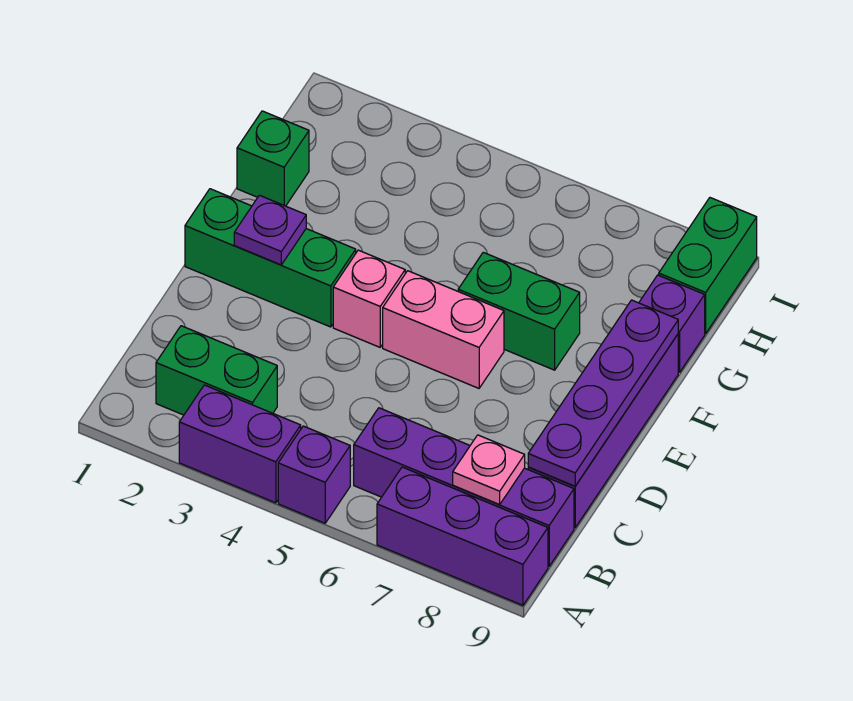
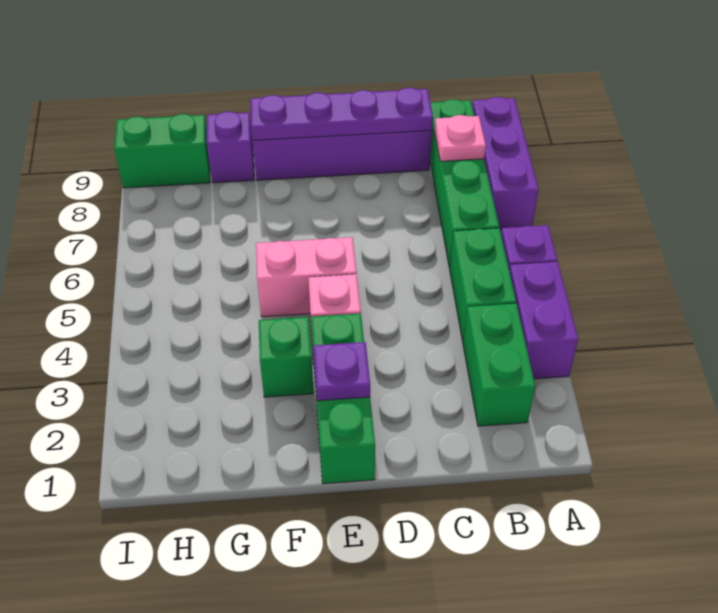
purple 1x4 brick [354,408,574,566] -> green 1x4 brick [430,99,499,268]
pink 1x2 brick [383,271,504,388] -> pink 1x2 brick turned to [256,237,357,317]
green 1x2 brick [458,252,580,370] -> green 1x2 brick moved to [450,228,516,341]
green 1x1 brick [237,111,309,206] -> green 1x1 brick moved to [259,317,313,397]

